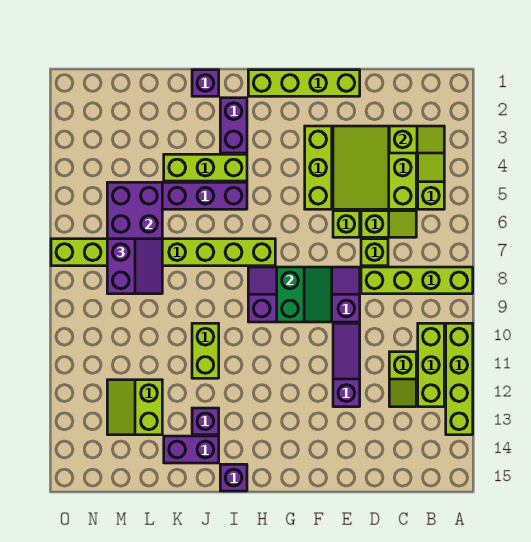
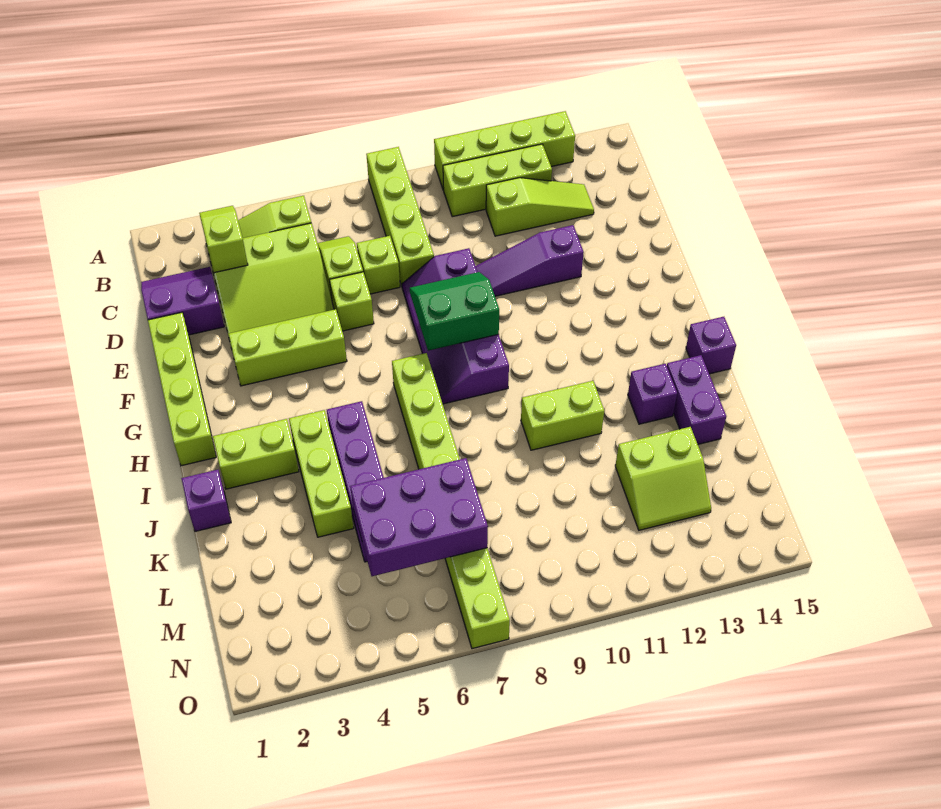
lime 1x2 slope [389,352,416,407] -> lime 1x3 slope [486,178,594,236]
purple 1x2 brick [220,98,247,153] -> lime 1x2 brick [213,419,299,489]
purple 2x2 slope [107,239,162,294] -> purple 2x2 slope moved to [141,267,224,335]

